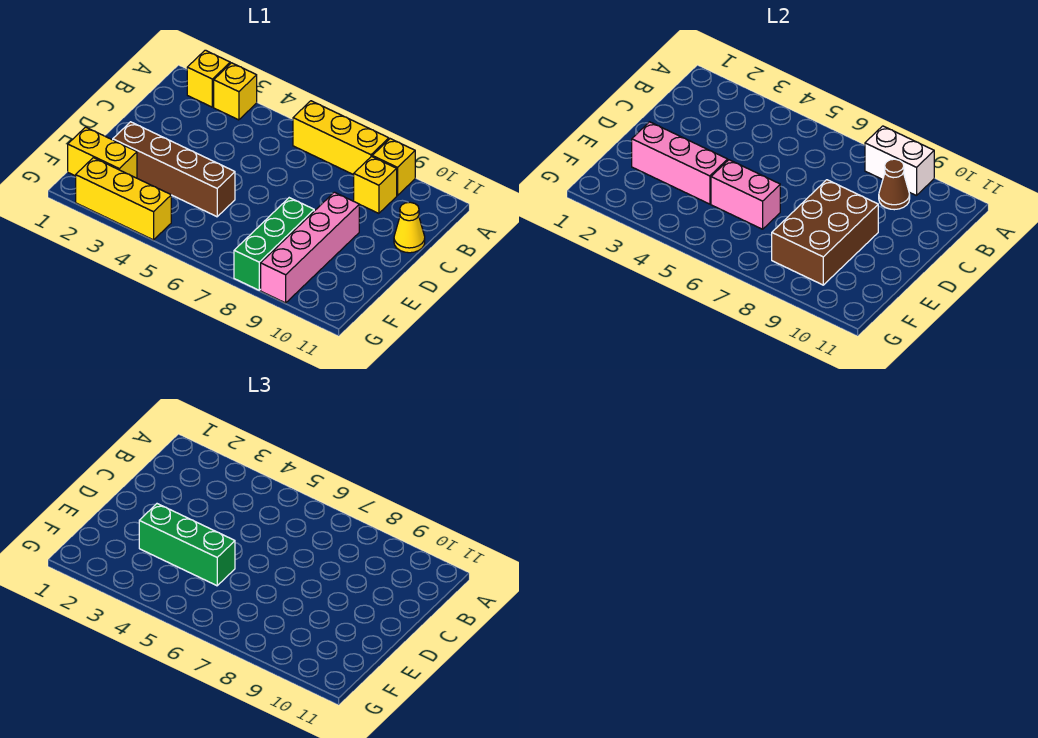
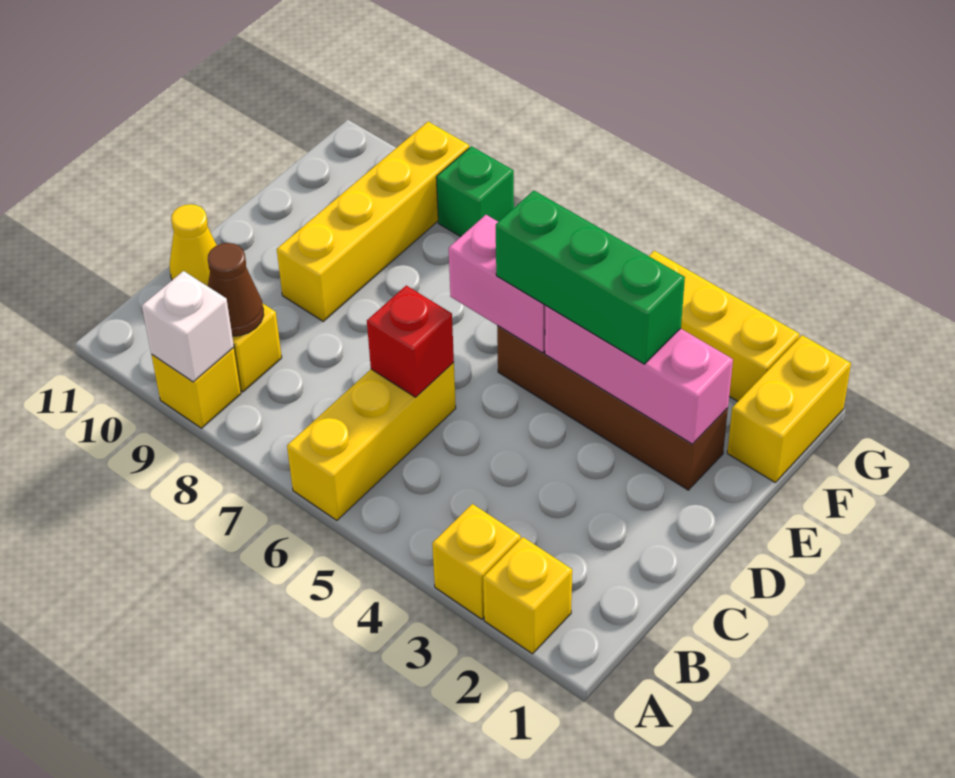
yellow 1x3 brick [293,101,389,175] -> yellow 1x3 brick turned to [287,362,456,520]
white 1x2 brick [865,126,934,196] -> white 1x1 brick [142,271,234,382]
none -> red 1x1 brick [367,286,454,397]
brown 2x3 brick [772,180,878,285] -> none
pink 1x4 brick [261,192,359,303] -> yellow 1x4 brick [277,122,469,321]
green 1x3 brick [234,198,314,290] -> green 1x1 brick [436,146,514,237]
yellow 1x2 brick [68,127,137,178] -> yellow 1x2 brick turned to [727,335,851,482]

